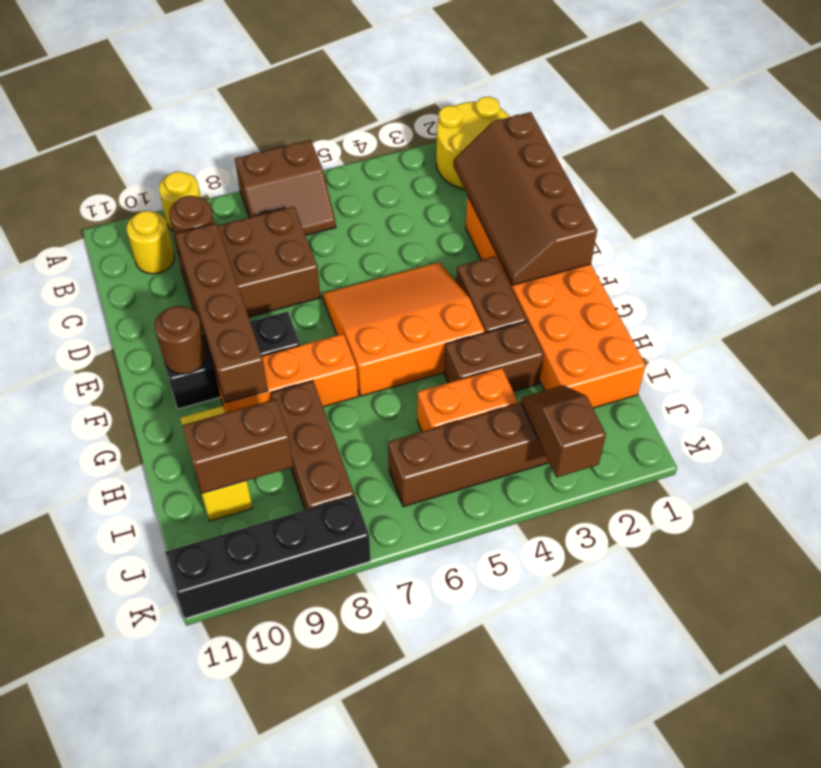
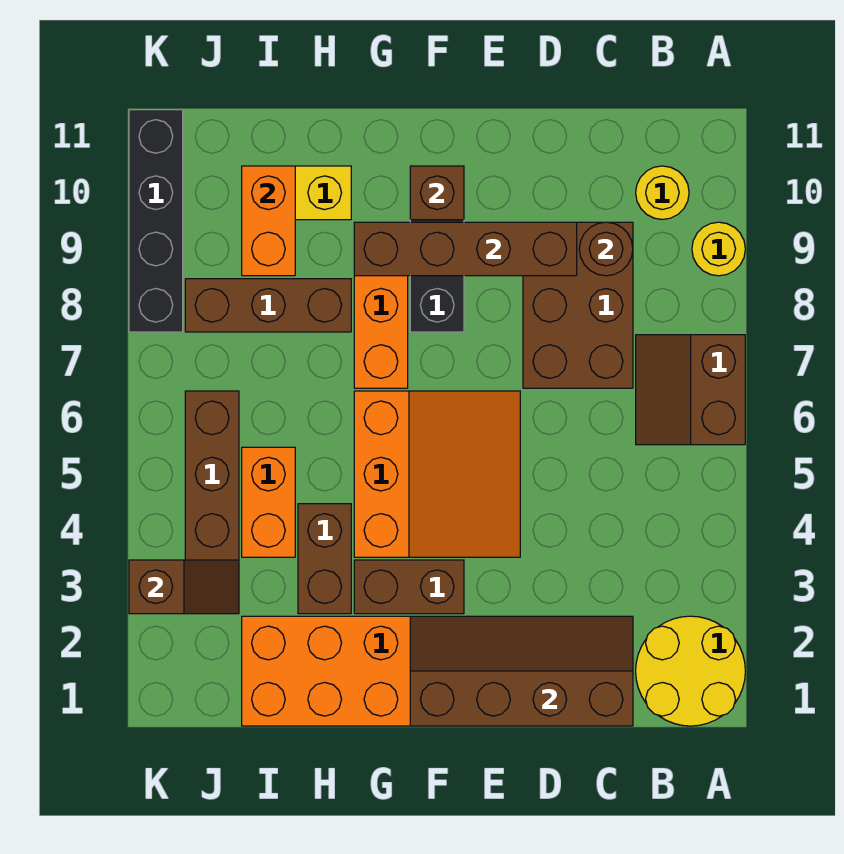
brown 1x1 round brick [155,306,207,374] -> brown 1x1 brick [410,166,464,220]
brown 1x2 brick [182,399,294,493] -> orange 1x2 brick [242,166,295,276]

